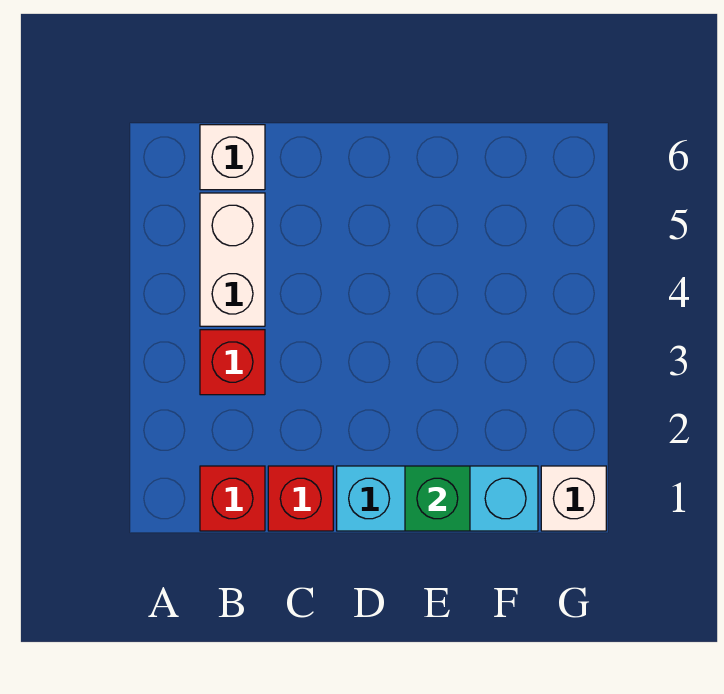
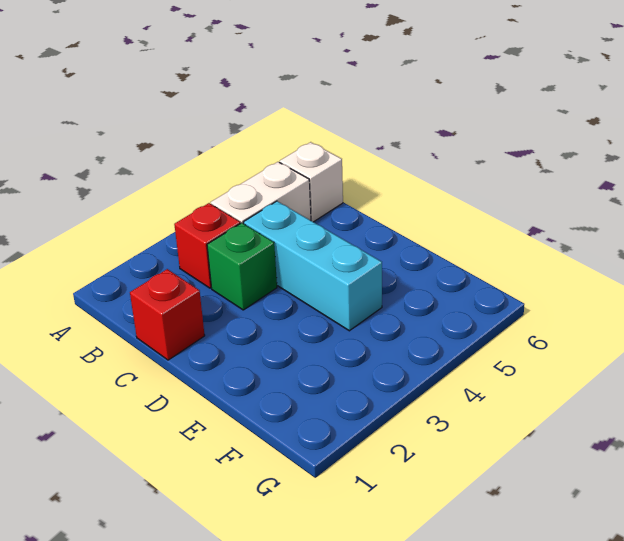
red 1x1 brick [200,466,265,531] -> none
cyan 1x3 brick [337,466,538,531] -> cyan 1x3 brick moved to [244,201,382,331]
green 1x1 brick [405,466,470,531] -> green 1x1 brick moved to [207,223,277,310]
white 1x1 brick [541,466,606,531] -> none

